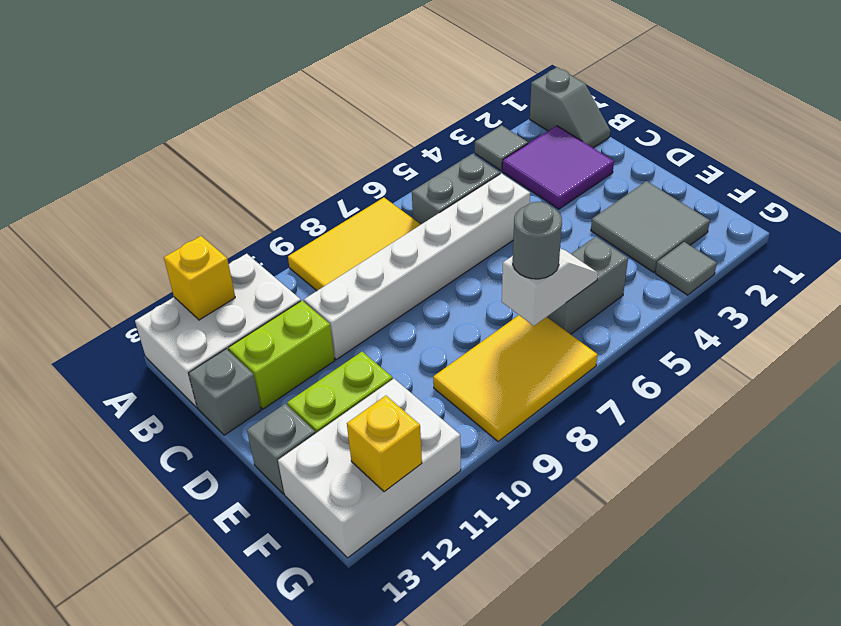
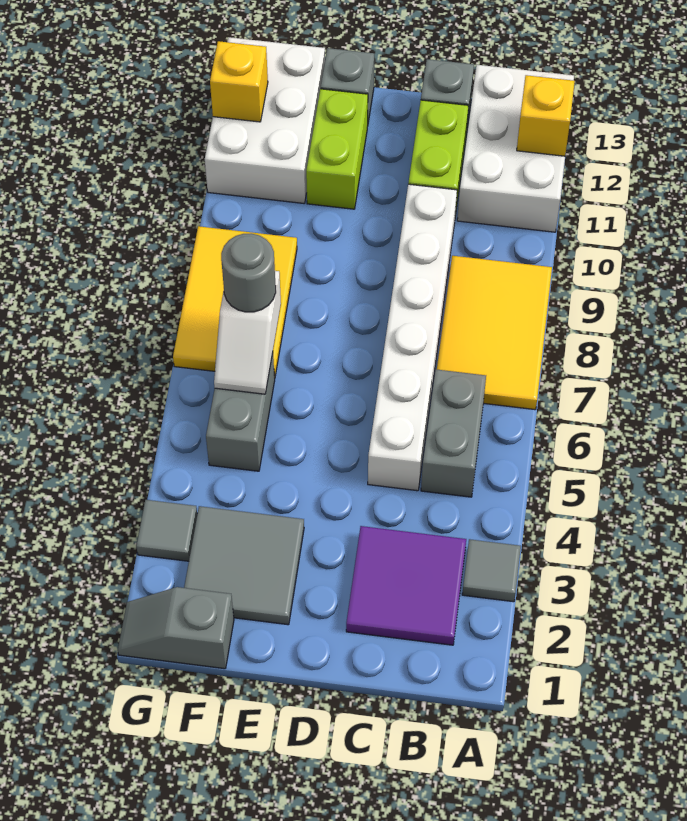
grey 1x2 slope [530,67,610,148] -> grey 1x2 slope moved to [118,587,234,669]

